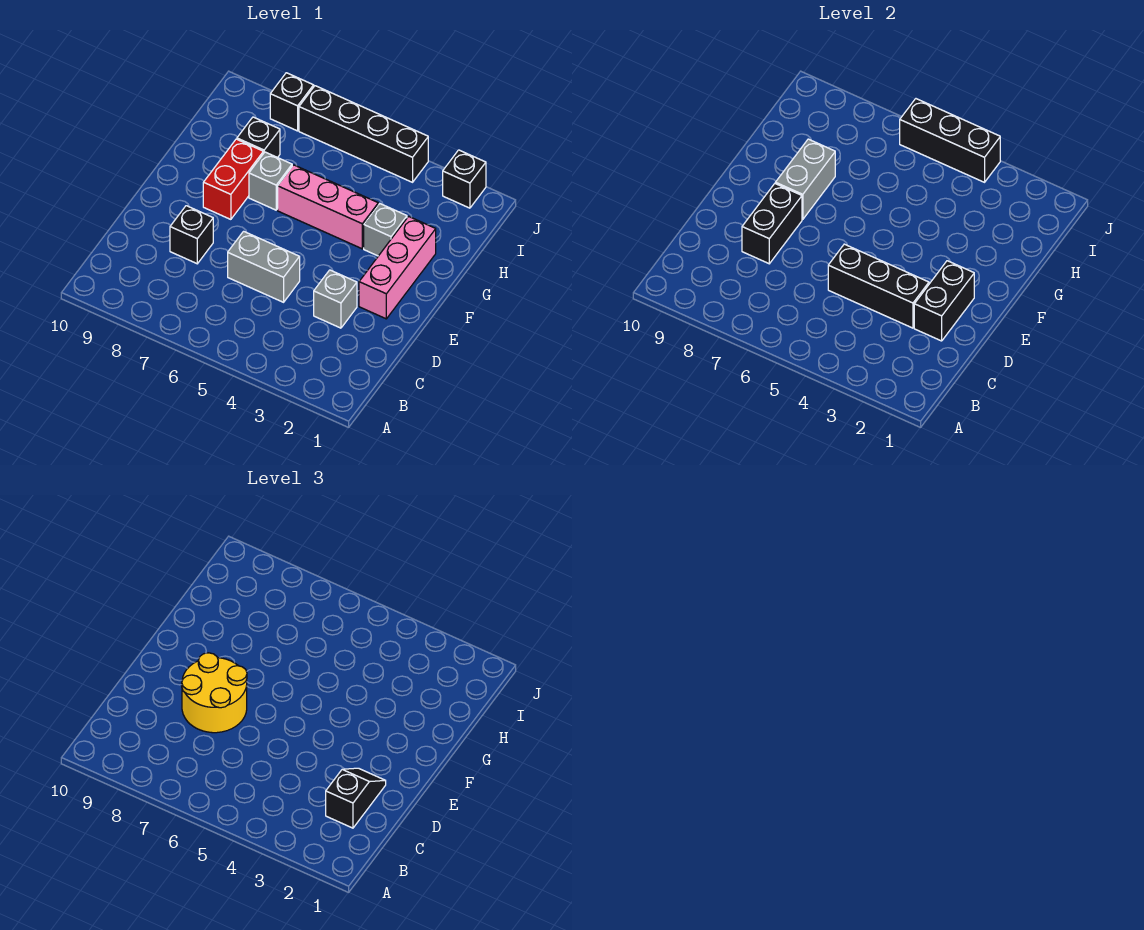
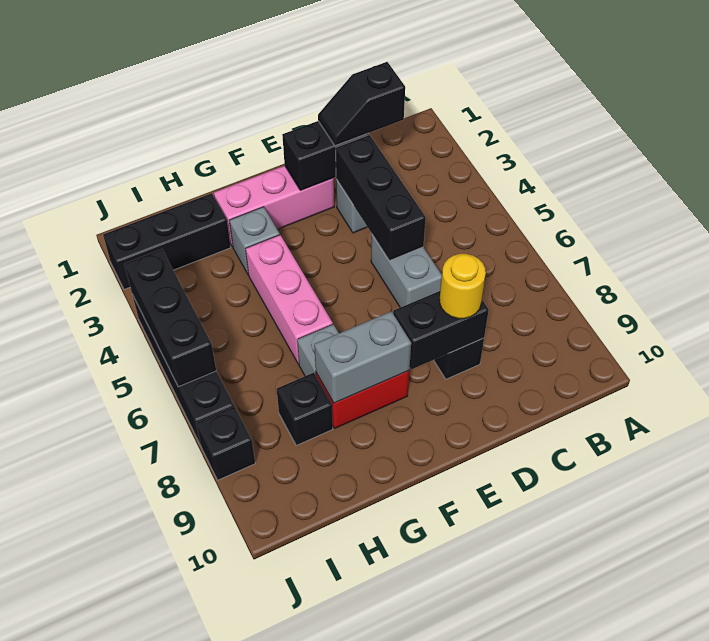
yellow 2x2 round brick [182,653,247,733] -> yellow 1x1 round brick [440,254,486,319]
black 1x1 brick [443,150,486,208] -> black 1x3 brick [103,193,231,289]

